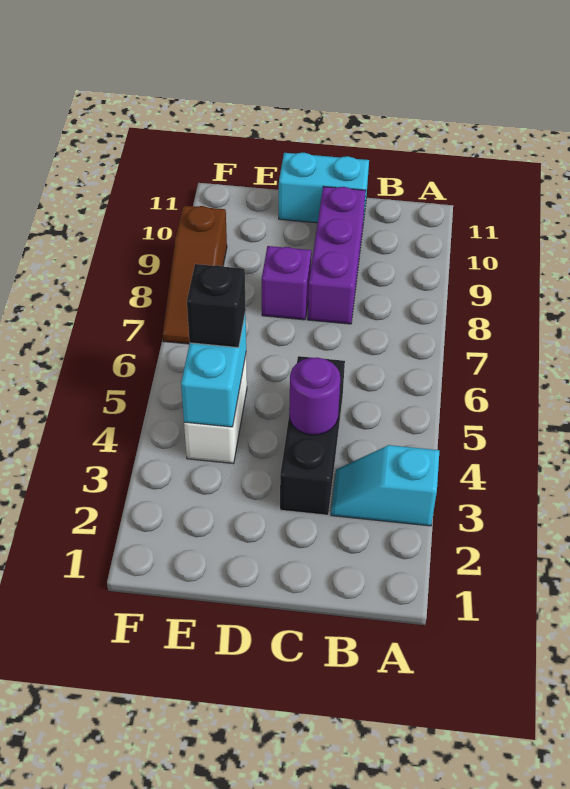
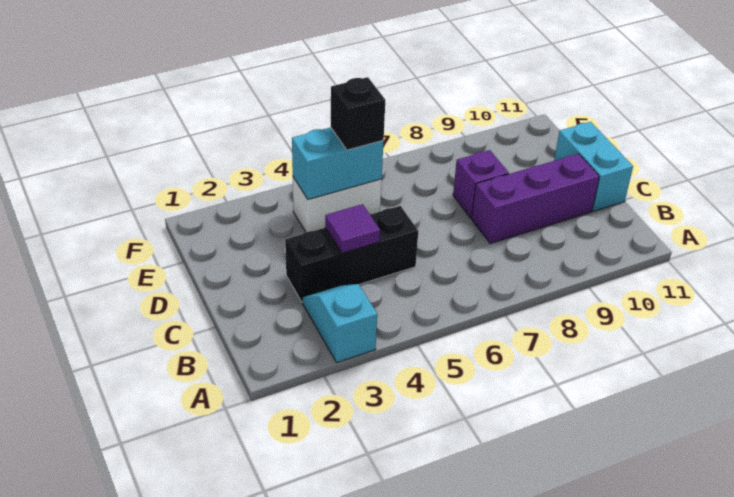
purple 1x1 round brick [289,357,340,435] -> purple 1x1 tile [325,204,380,253]
brown 1x3 slope [163,206,227,344] -> none

